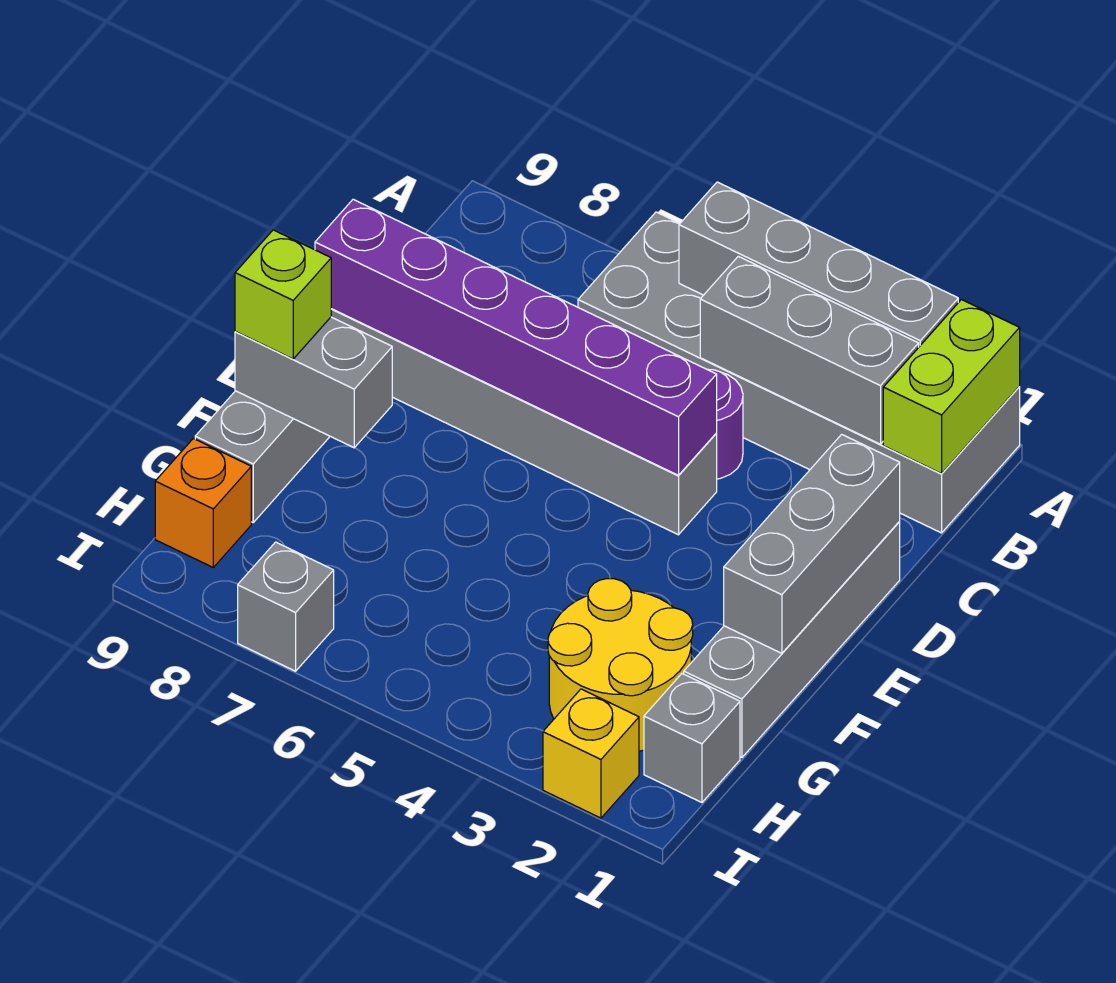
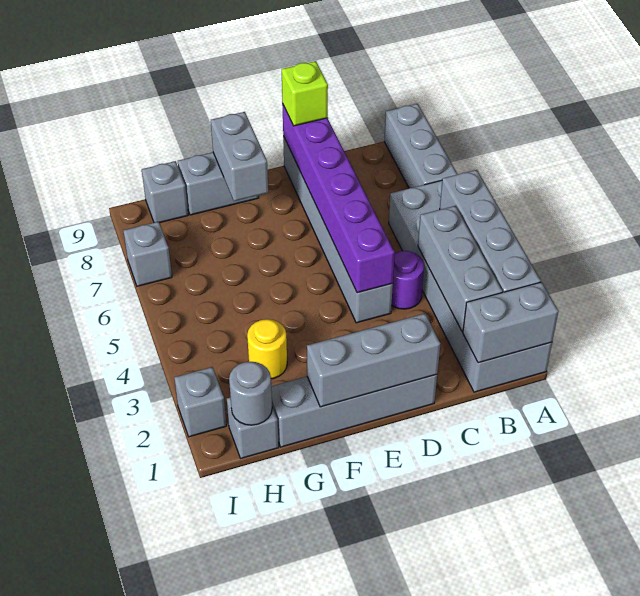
lime 1x2 brick [883,300,1020,474] -> grey 1x2 brick [463,282,558,363]
none -> grey 1x3 brick [384,104,458,188]
lime 1x1 brick [235,230,331,359] -> lime 1x1 brick moved to [282,61,328,126]
yellow 2x2 round brick [548,579,693,751] -> yellow 1x1 round brick [247,319,287,379]
none -> grey 1x1 round brick [229,362,272,425]
orange 1x1 brick [155,438,251,567] -> grey 1x1 brick [142,161,188,223]
yellow 1x1 brick [543,689,639,818] -> grey 1x1 brick [174,367,226,437]

